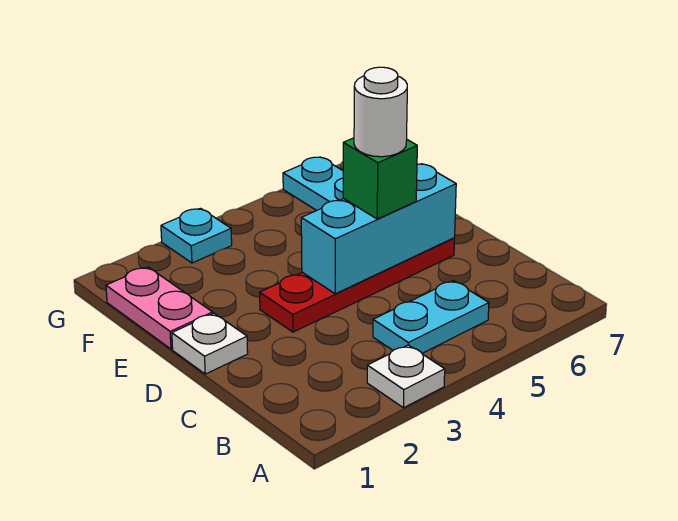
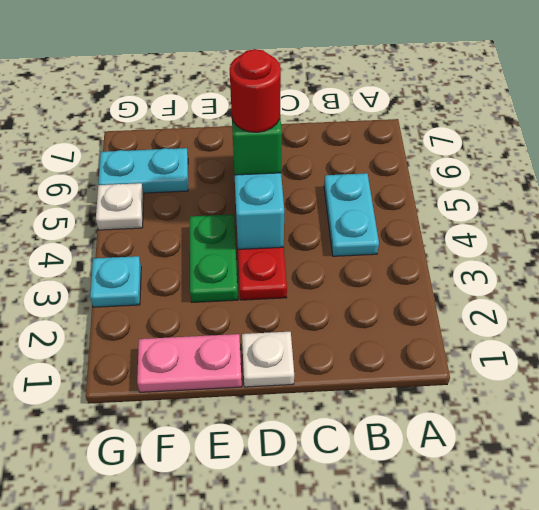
white 1x1 plate [367,345,445,408] -> white 1x1 plate moved to [96,183,144,230]
white 1x1 round brick [354,67,407,157] -> red 1x1 round brick [230,49,281,132]
none -> green 1x2 plate [190,214,238,302]

